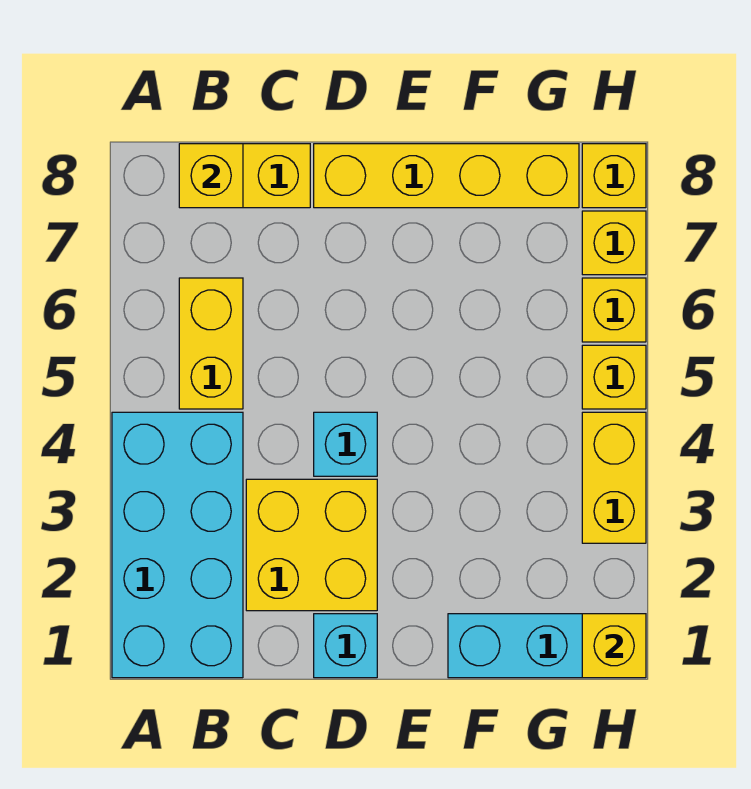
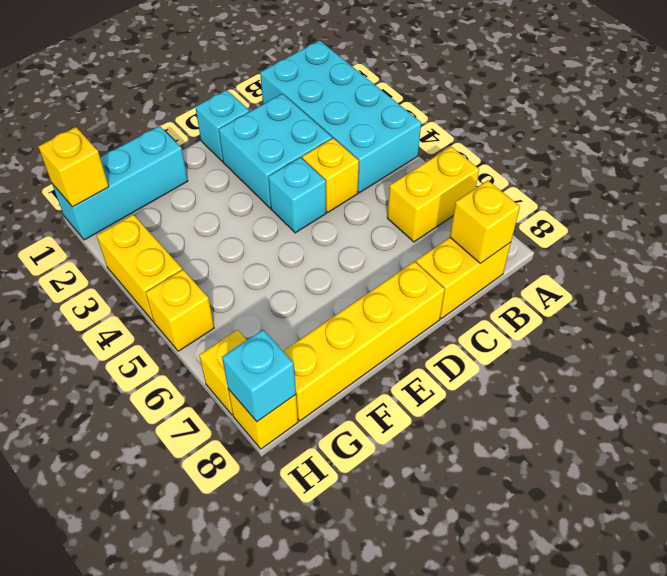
yellow 1x2 brick [179,278,243,409] -> yellow 1x2 brick turned to [387,147,479,242]
yellow 2x2 brick [246,479,377,611] -> cyan 2x2 brick [219,94,332,208]
yellow 1x1 brick [582,278,646,342] -> yellow 1x1 brick moved to [302,138,359,212]
none -> cyan 1x1 brick [222,330,296,422]

